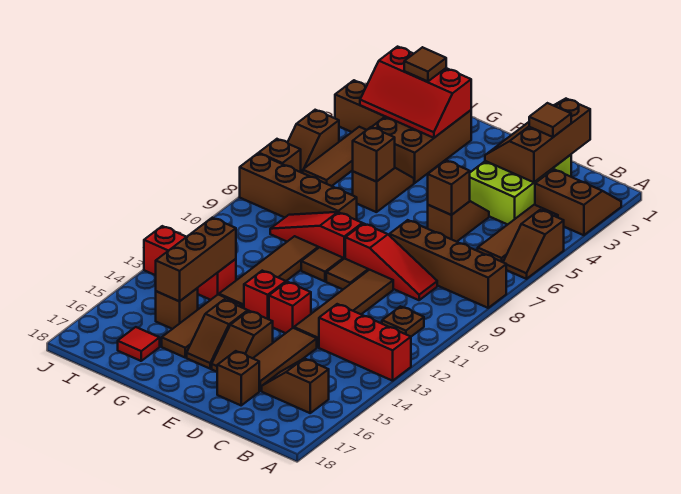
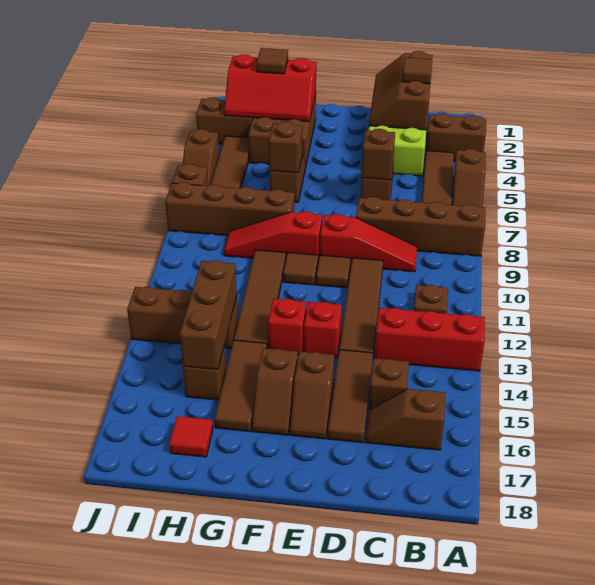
brown 1x1 brick [217,351,259,405] -> brown 1x1 brick moved to [369,358,409,410]
red 1x3 brick [144,226,236,300] -> brown 1x3 brick [127,287,238,348]

